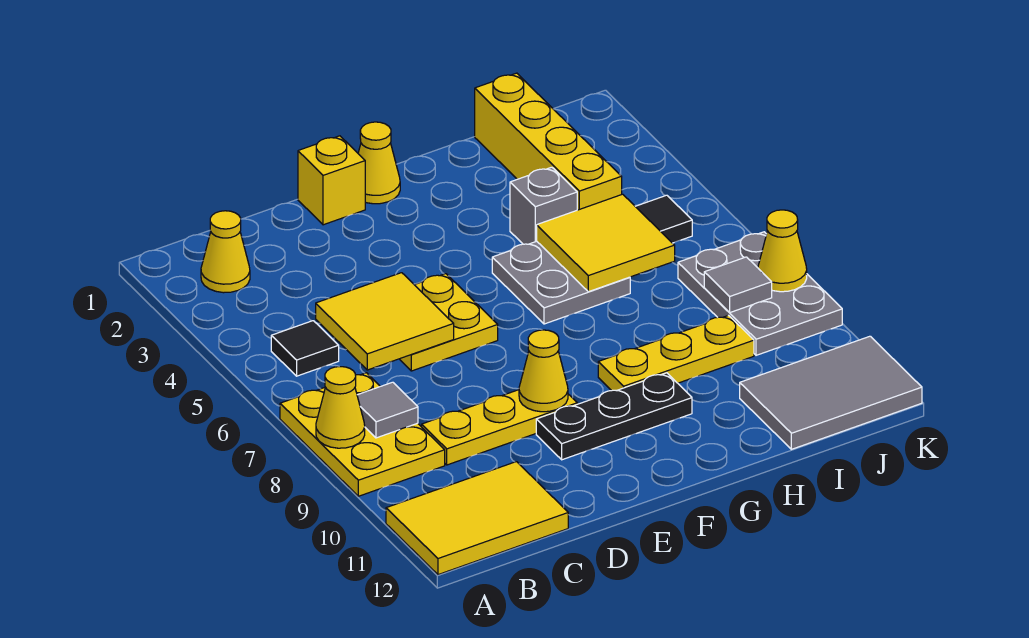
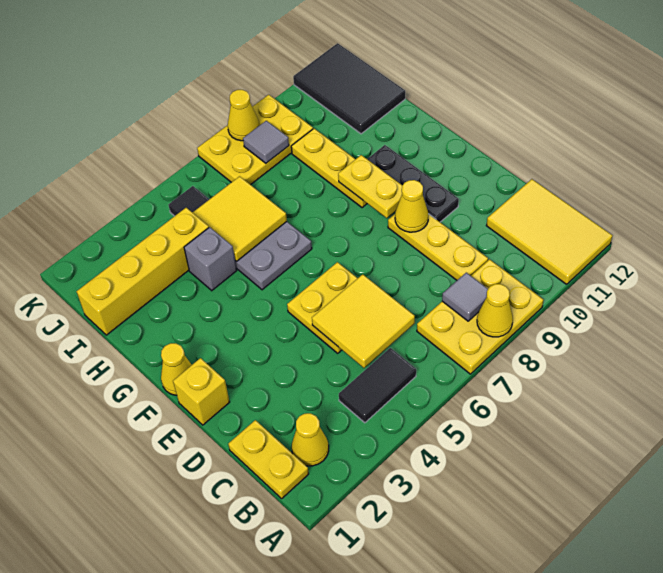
none -> yellow 1x2 plate [228,420,309,499]
black 1x1 tile [271,321,339,376] -> black 1x2 tile [339,348,416,423]
none -> yellow 1x2 plate [338,155,402,218]
grey 2x3 tile [740,336,922,449] -> black 2x3 tile [293,43,405,134]
grey 2x3 plate [678,232,842,355] -> yellow 2x3 plate [197,95,313,185]

